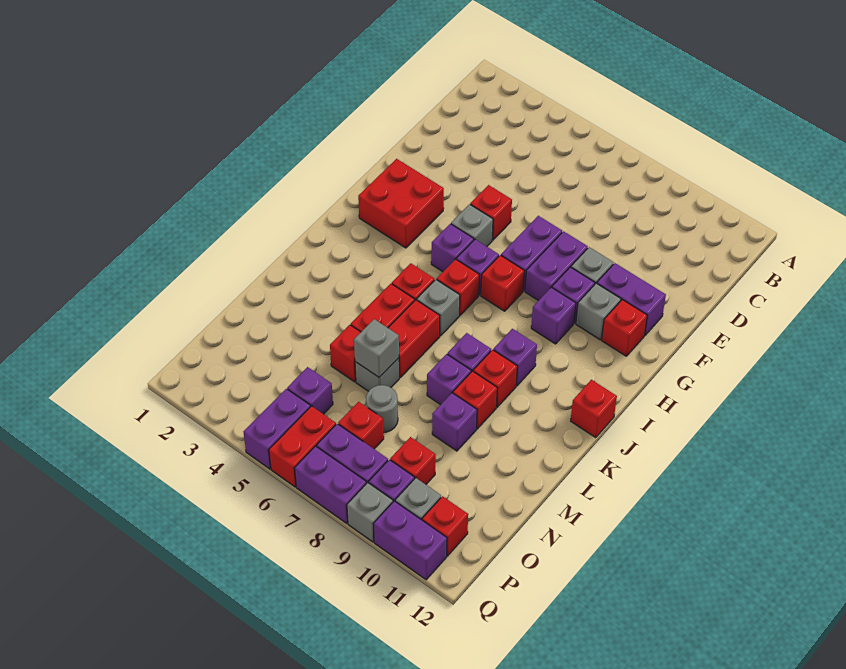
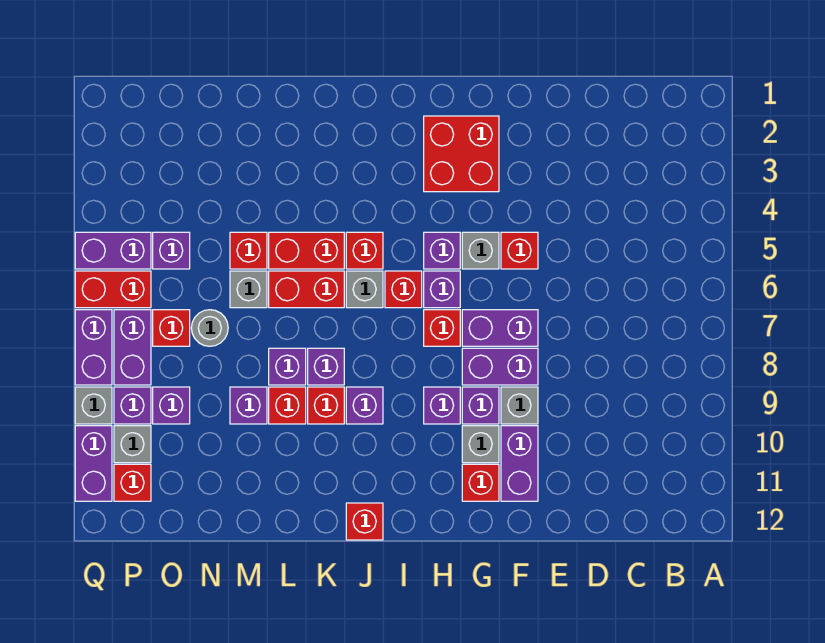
grey 1x1 brick [354,319,399,377] -> none
red 1x1 brick [390,437,436,484] -> purple 1x1 brick [153,387,190,424]

